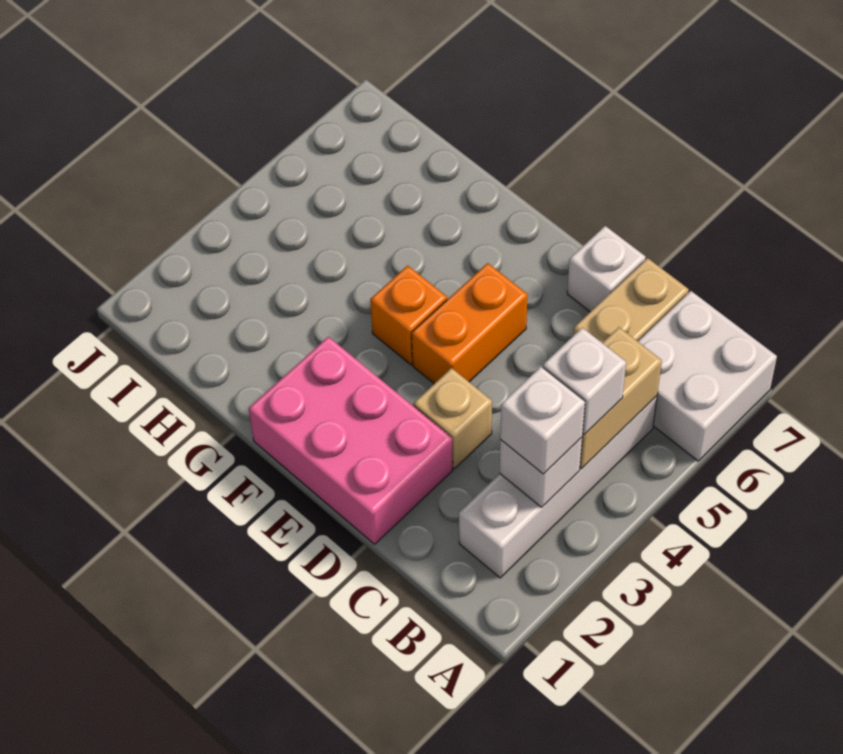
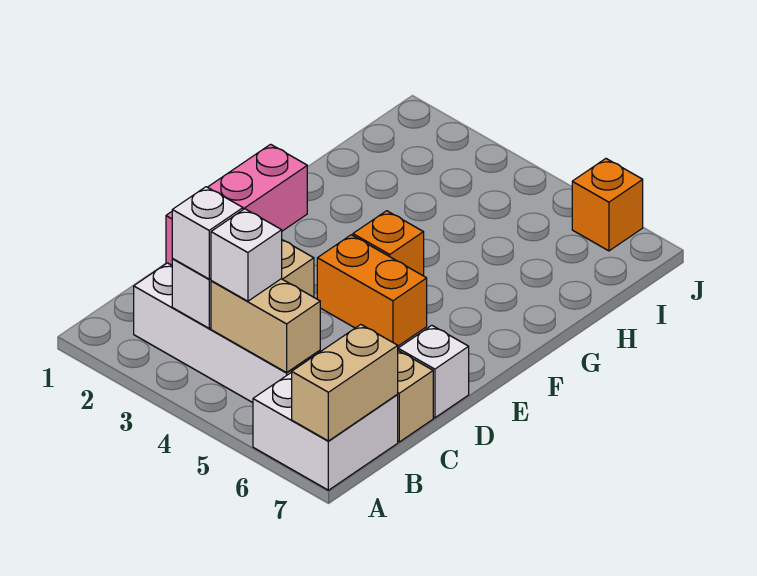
none -> tan 1x2 brick [292,325,398,441]
pink 2x3 brick [249,337,453,544] -> pink 1x3 brick [166,144,307,265]
none -> orange 1x1 brick [572,159,643,251]

